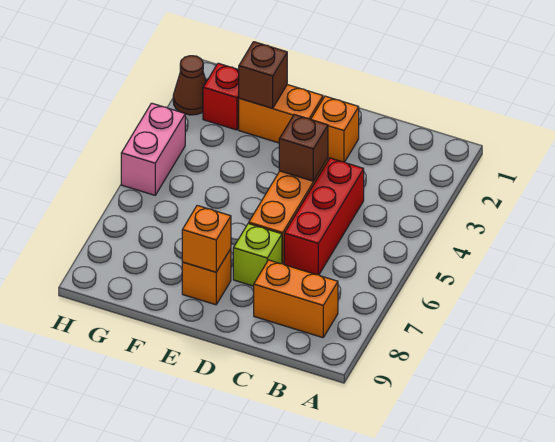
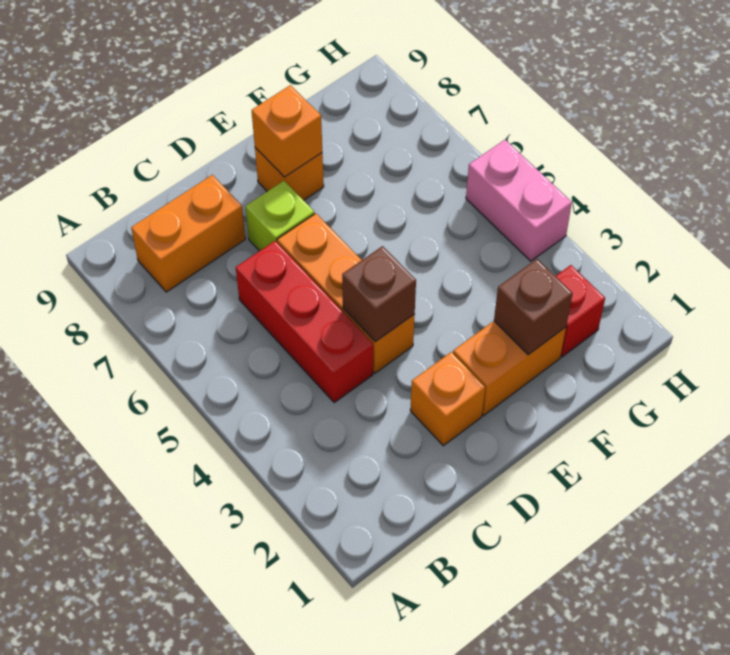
brown 1x1 cone [173,56,206,115] -> none

